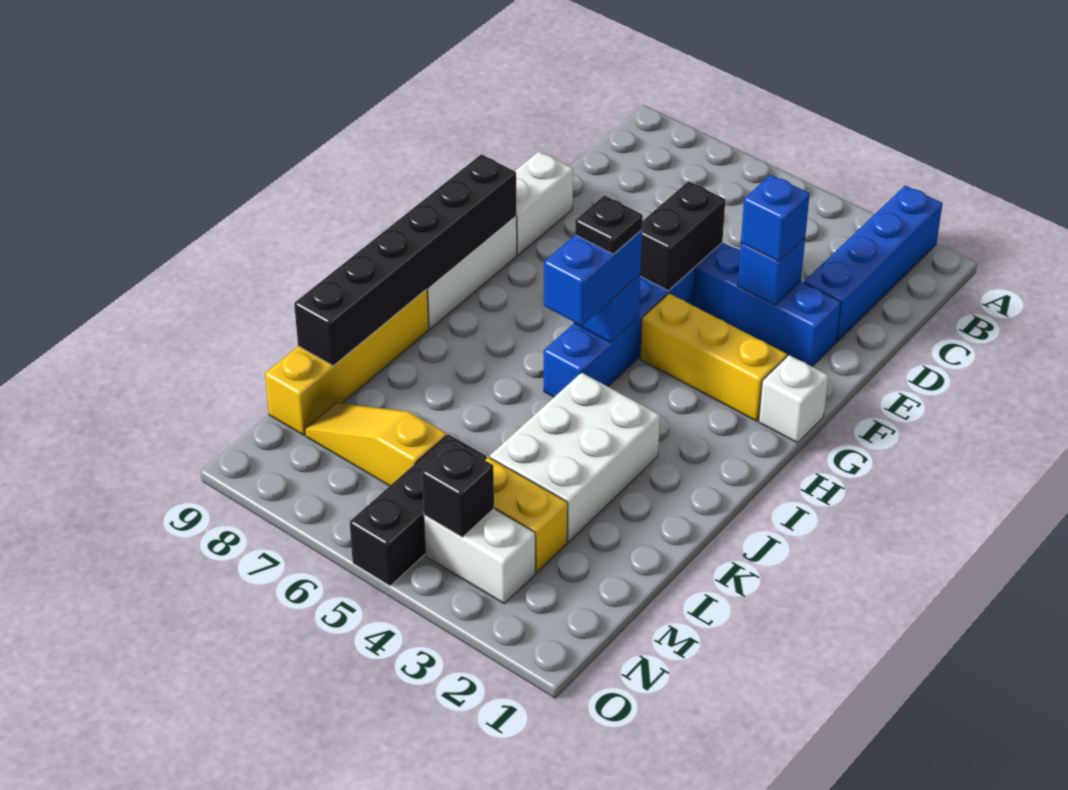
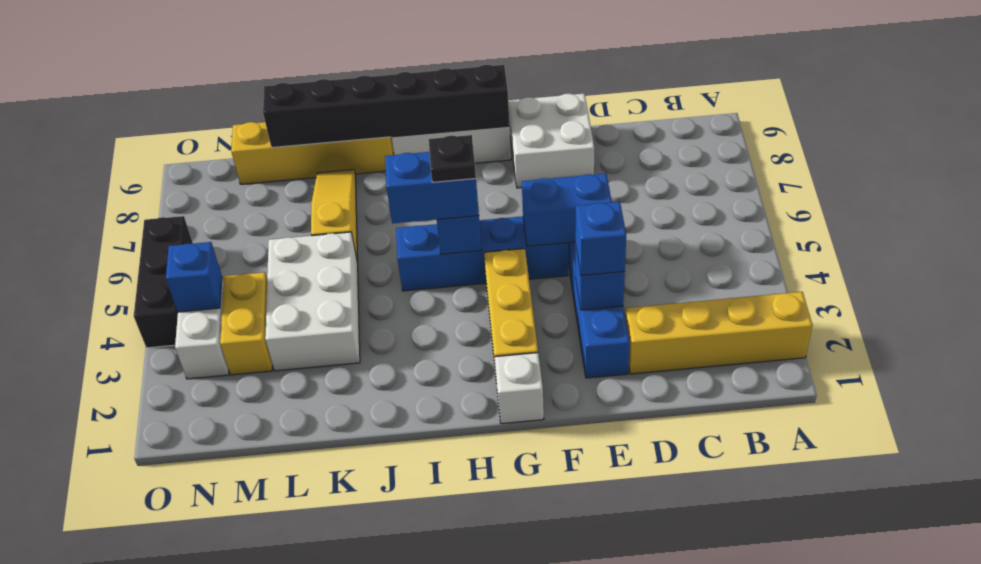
blue 1x4 brick [804,186,943,342] -> yellow 1x4 brick [625,292,812,374]
black 1x2 brick [640,181,725,291] -> blue 1x2 brick [522,173,612,246]
white 1x2 brick [515,152,573,255] -> white 2x2 brick [508,93,594,188]
white 2x3 brick [490,373,660,542] -> white 2x3 brick turned to [265,232,360,371]
black 1x3 brick [350,434,486,586] -> black 1x3 brick turned to [134,216,193,348]
yellow 1x3 slope [305,403,447,486] -> yellow 1x3 slope moved to [311,170,358,262]
black 1x1 brick [422,443,494,537] -> blue 1x1 brick [166,242,222,312]

